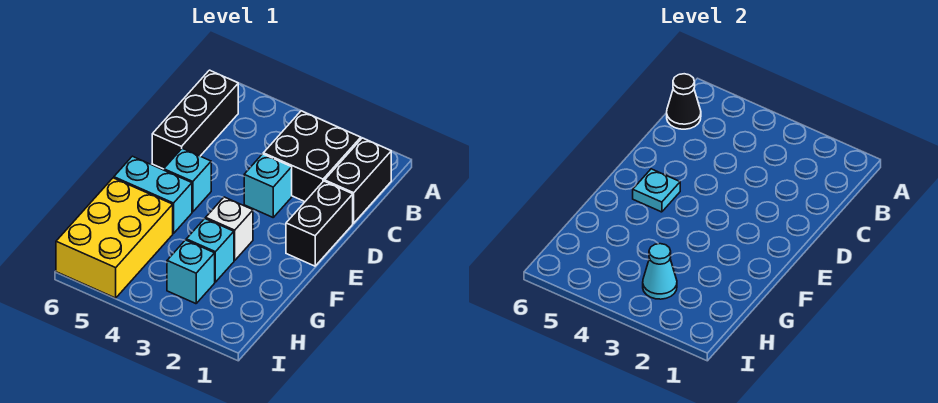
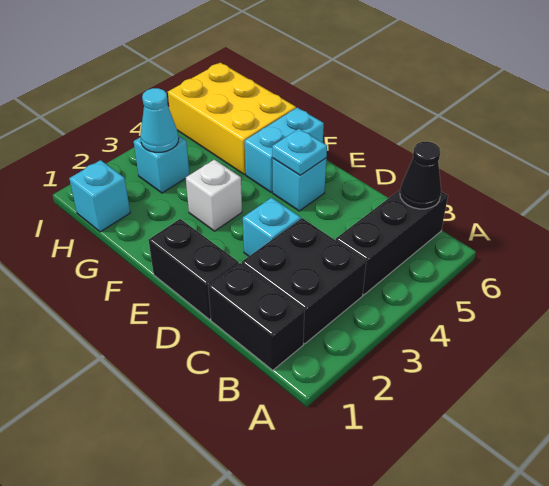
black 1x3 brick [152,70,238,169] -> black 1x3 brick turned to [336,190,448,295]
cyan 1x1 brick [186,219,234,282] -> cyan 1x1 brick moved to [69,160,130,232]

